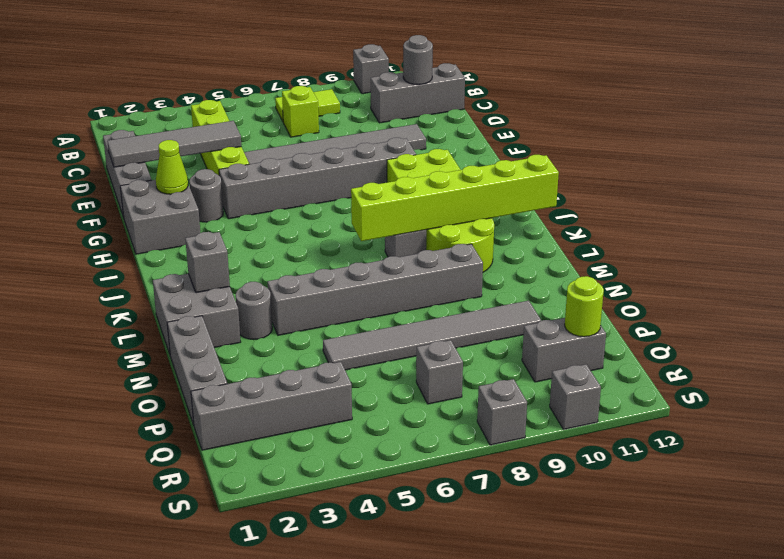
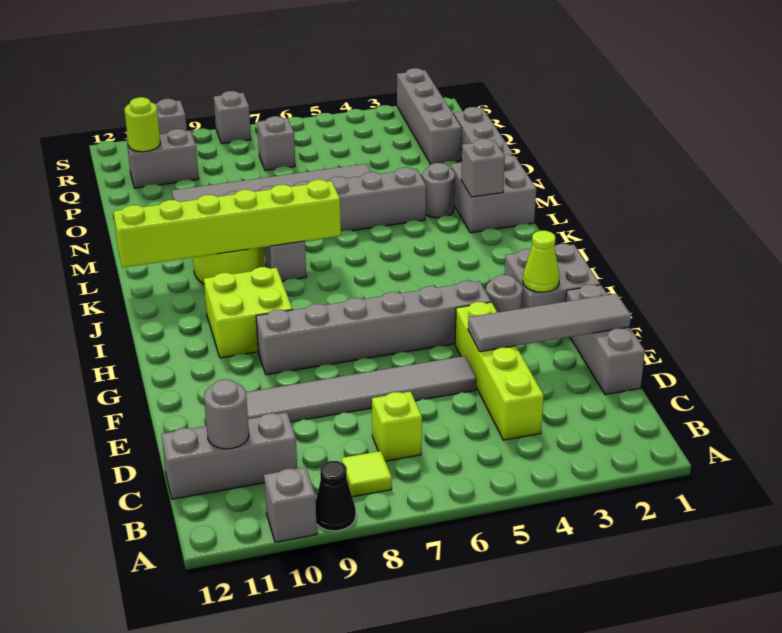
none -> black 1x1 cone [316,461,356,531]
lime 1x2 tile [275,89,340,121] -> lime 1x1 tile [342,451,392,497]
grey 1x4 brick [191,362,352,450] -> grey 1x4 brick turned to [397,68,462,164]

